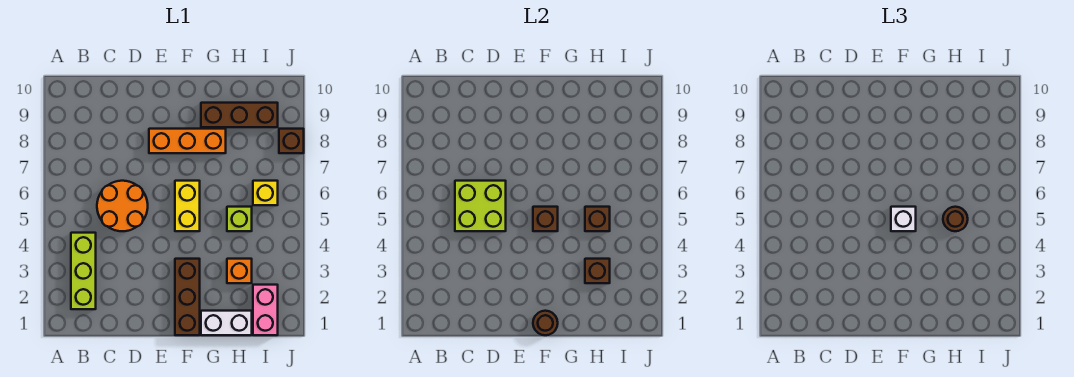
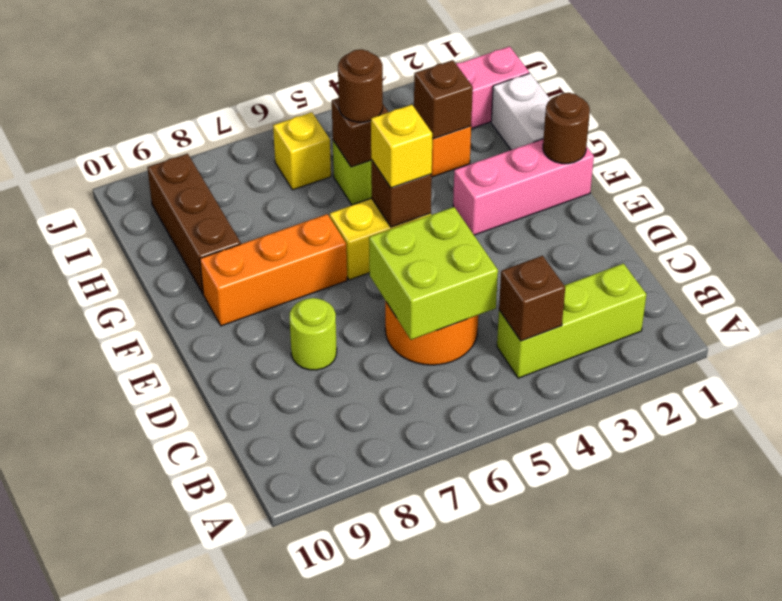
none -> lime 1x1 round brick [290,298,337,370]
orange 1x3 brick [149,129,226,153] -> orange 1x3 brick turned to [200,214,347,326]
brown 1x3 brick [175,259,200,335] -> pink 1x3 brick [453,139,594,235]
white 1x1 brick [891,207,916,231] -> yellow 1x1 brick [371,105,432,188]
brown 1x1 brick [279,129,304,153] -> brown 1x1 brick moved to [499,256,565,341]

